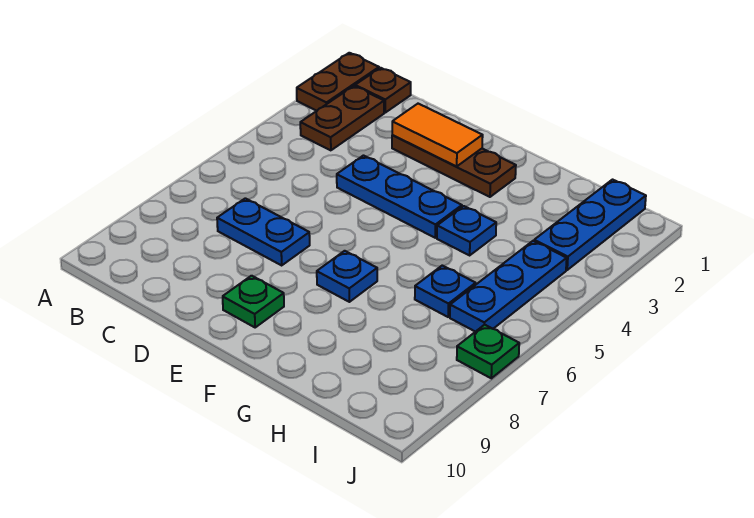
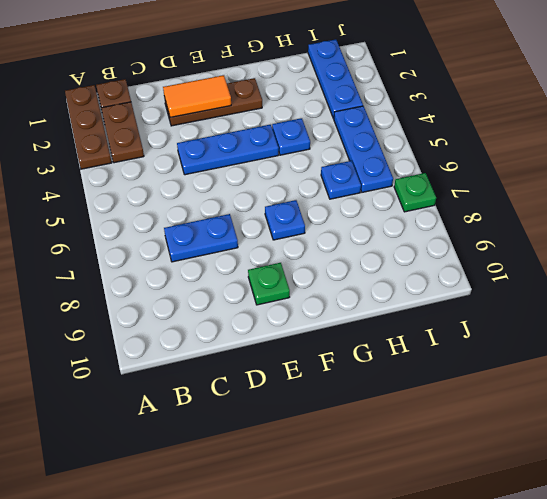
brown 1x2 plate [297,53,379,111] -> brown 1x3 plate [65,85,112,169]

